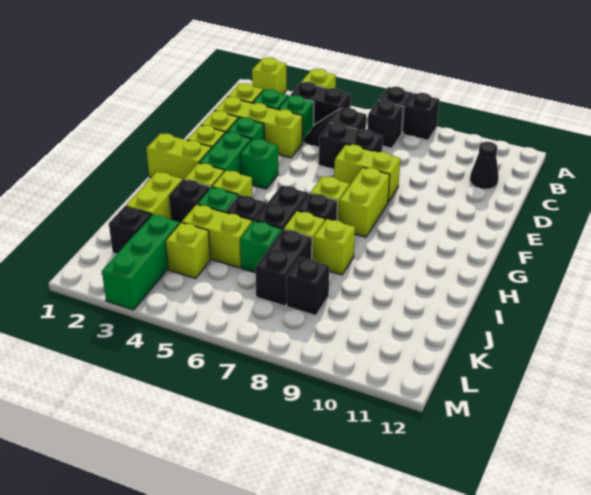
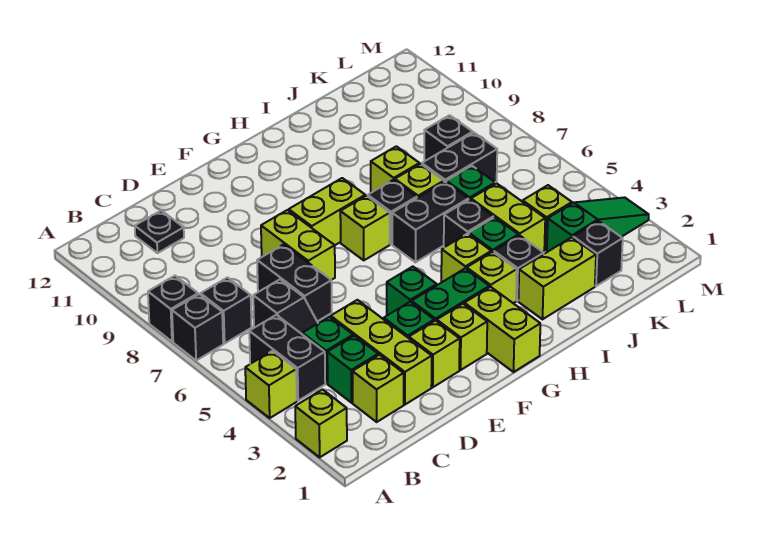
black 1x1 cone [470,142,499,189] -> black 1x1 plate [135,210,184,253]
green 1x3 brick [102,214,180,310] -> green 1x3 slope [547,197,649,251]

